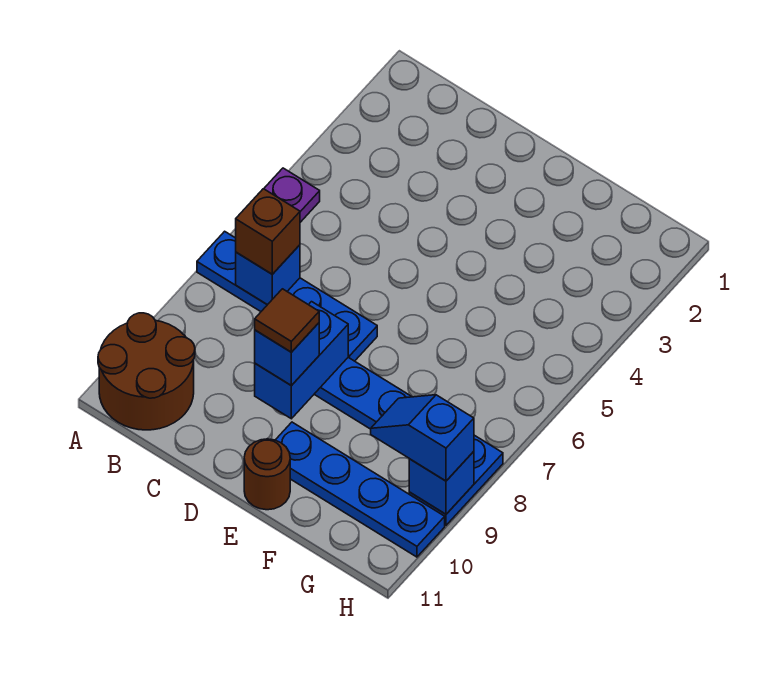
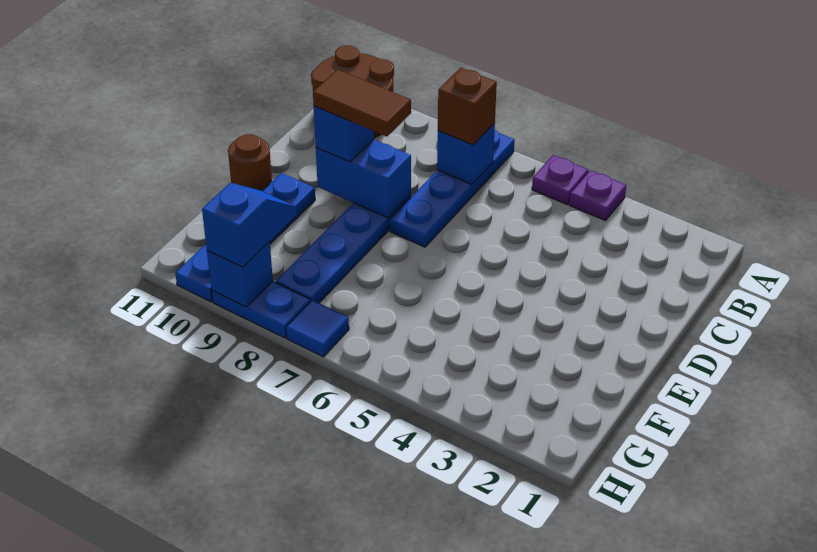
none -> purple 1x1 plate [569,170,626,221]
brown 1x1 tile [255,289,319,352] -> brown 1x2 tile [313,70,411,136]
none -> blue 1x1 tile [286,300,349,357]

